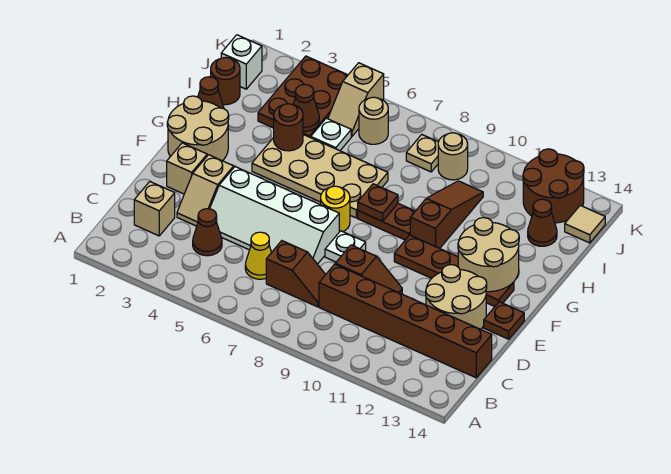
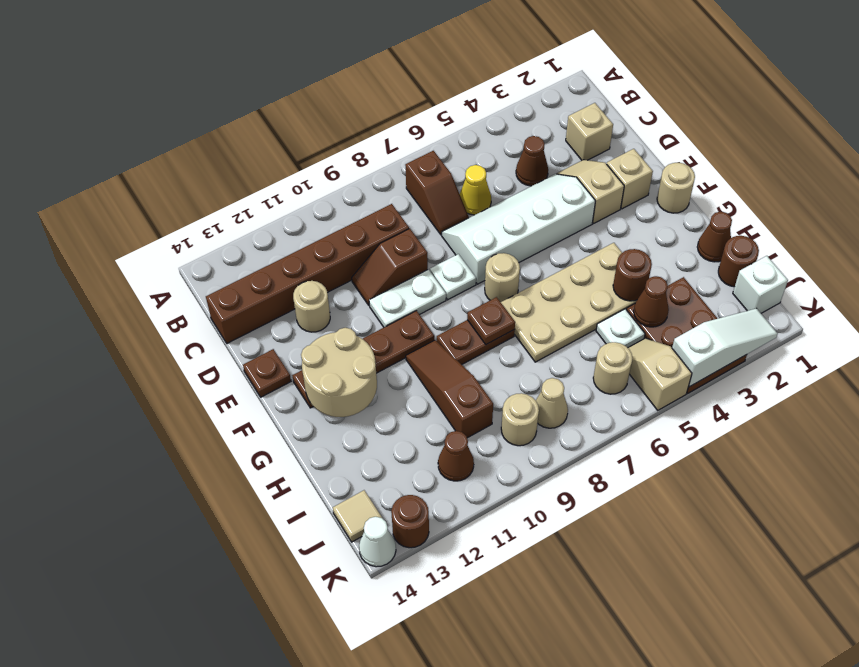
brown 1x2 slope [266,241,326,307] -> brown 1x2 slope turned to [405,151,469,235]
tan 2x2 round brick [426,265,487,329] -> tan 1x1 round brick [293,281,330,332]
none -> white 1x2 plate [369,269,446,327]
tan 2x2 round brick [167,96,229,161] -> tan 1x1 round brick [657,163,695,213]
yellow 1x1 round brick [321,186,350,232] -> tan 1x1 round brick [485,253,520,302]
brown 1x3 slope [410,181,483,248] -> brown 1x3 slope turned to [406,340,493,438]
brown 1x1 cone [528,199,557,246] -> brown 1x1 cone moved to [438,431,474,481]
tan 1x1 plate [406,135,438,172] -> tan 1x1 cone [536,378,568,428]
brown 2x2 round brick [523,149,584,223] -> brown 1x1 round brick [391,495,429,548]
none -> white 1x3 slope [672,308,778,387]
none -> white 1x1 cone [359,517,396,567]

